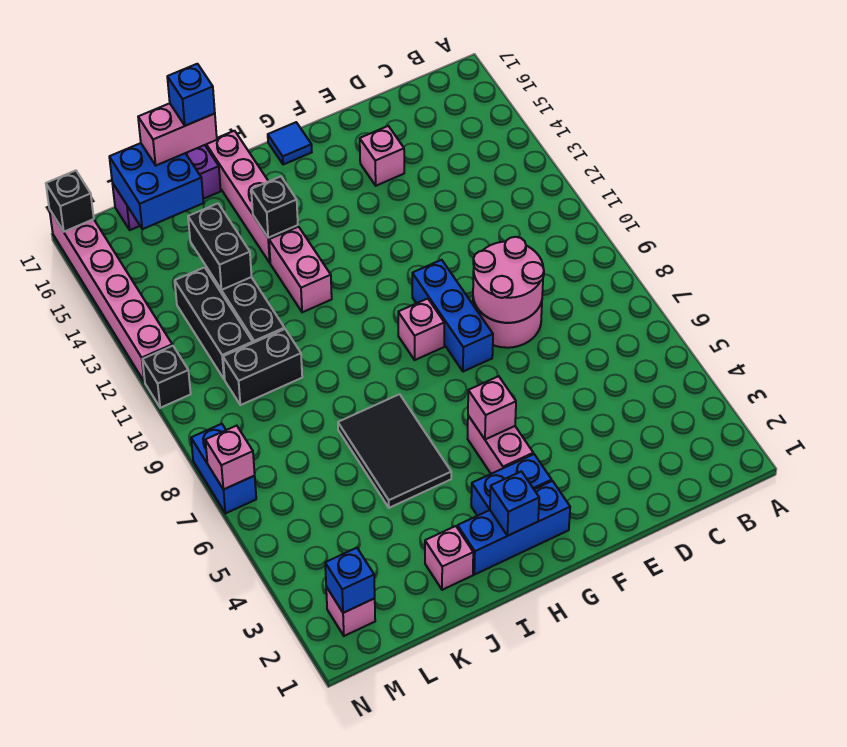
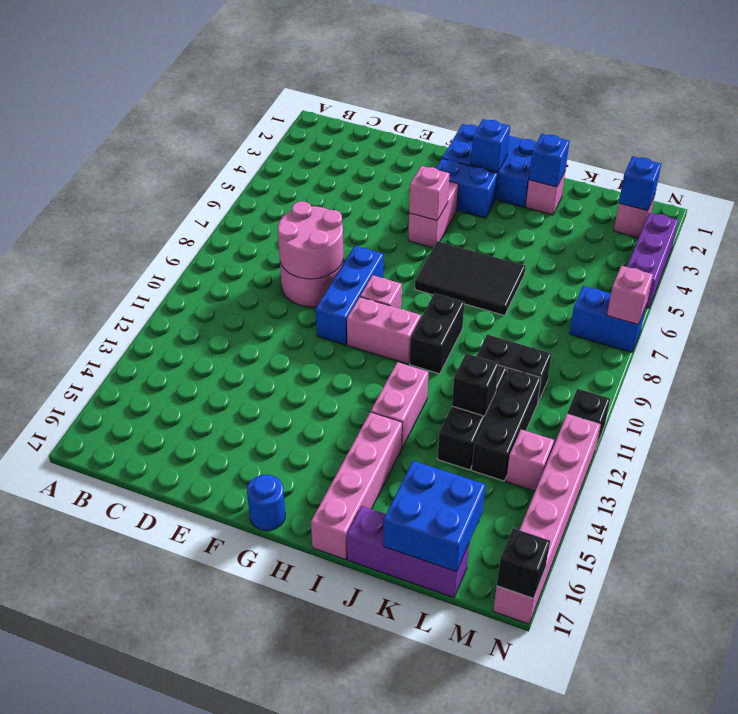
pink 1x1 brick [360,126,404,186] -> pink 1x1 brick moved to [506,430,554,491]
blue 1x3 brick [458,481,570,575] -> blue 2x3 brick [442,124,537,207]
blue 1x1 tile [268,122,312,165] -> blue 1x1 round brick [247,475,285,531]
black 2x3 tile [338,394,451,508] -> black 2x3 tile turned to [415,241,526,316]
black 1x1 brick [251,176,298,238] -> black 1x1 brick moved to [452,354,499,416]
pink 1x2 brick [138,103,217,165] -> pink 1x2 brick moved to [347,297,421,364]
blue 1x1 brick [167,64,215,126] -> blue 1x1 brick moved to [529,134,570,187]
black 1x2 brick [188,203,252,290] -> black 1x2 brick moved to [410,293,464,374]
none -> purple 1x3 brick [627,212,679,308]
blue 1x2 brick [191,424,256,513] -> blue 1x2 brick turned to [569,286,646,352]

